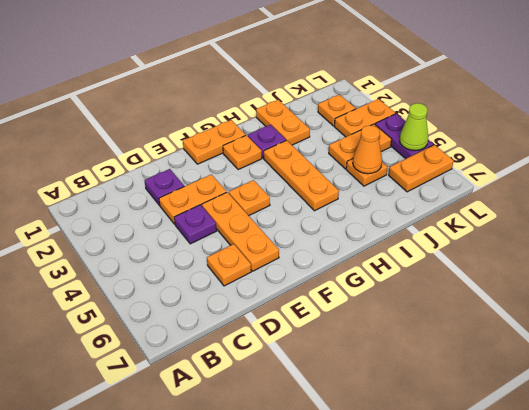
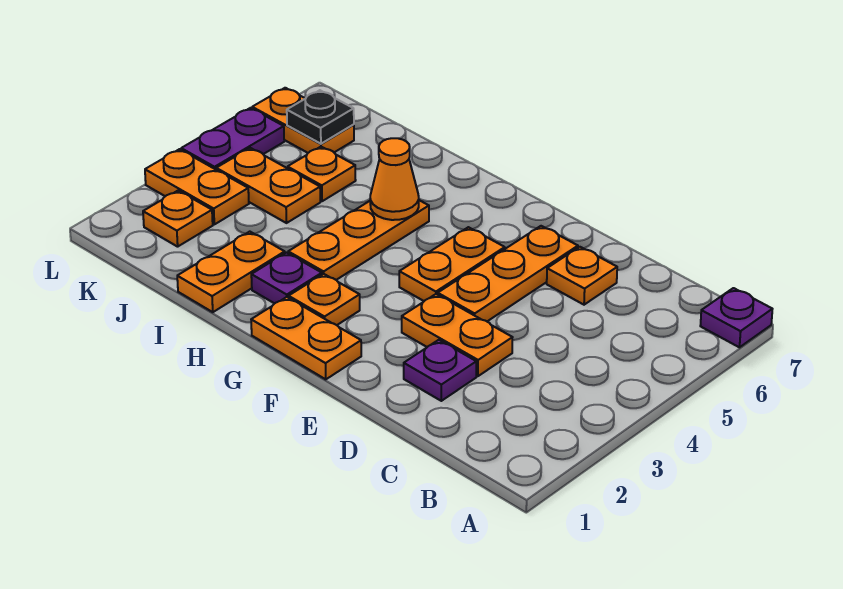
purple 1x1 plate [174,205,217,244] -> purple 1x1 plate moved to [700,288,772,347]
orange 1x1 plate [229,180,270,216] -> orange 1x2 plate [399,227,505,301]
orange 1x1 cone [353,125,382,174] -> orange 1x1 cone moved to [370,138,419,220]
none -> black 1x1 plate [287,90,354,144]
lime 1x1 cone [400,103,428,151] -> none

